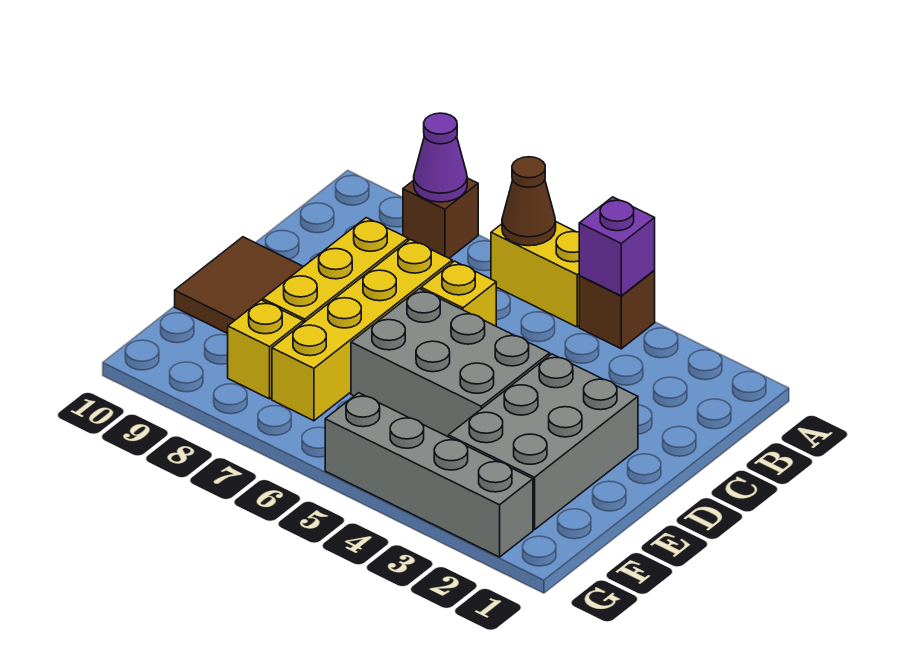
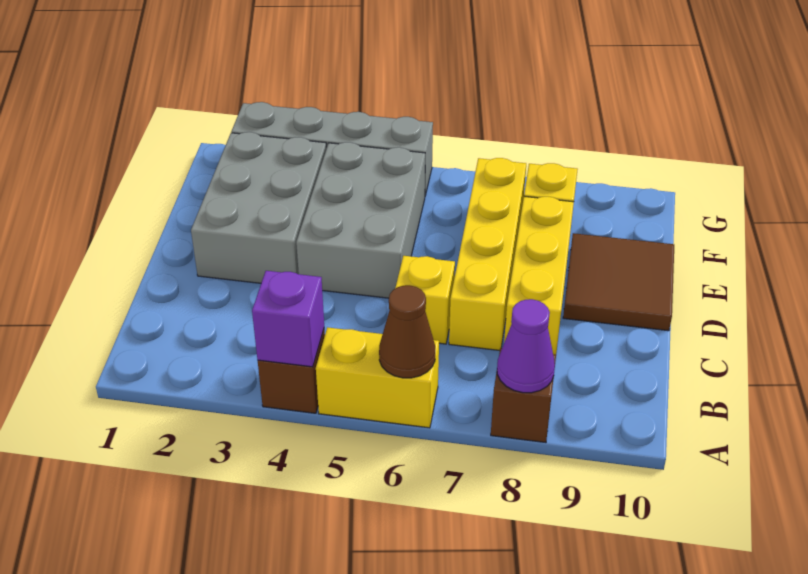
grey 2x3 brick [351,289,550,437] -> grey 2x3 brick turned to [296,142,425,298]

